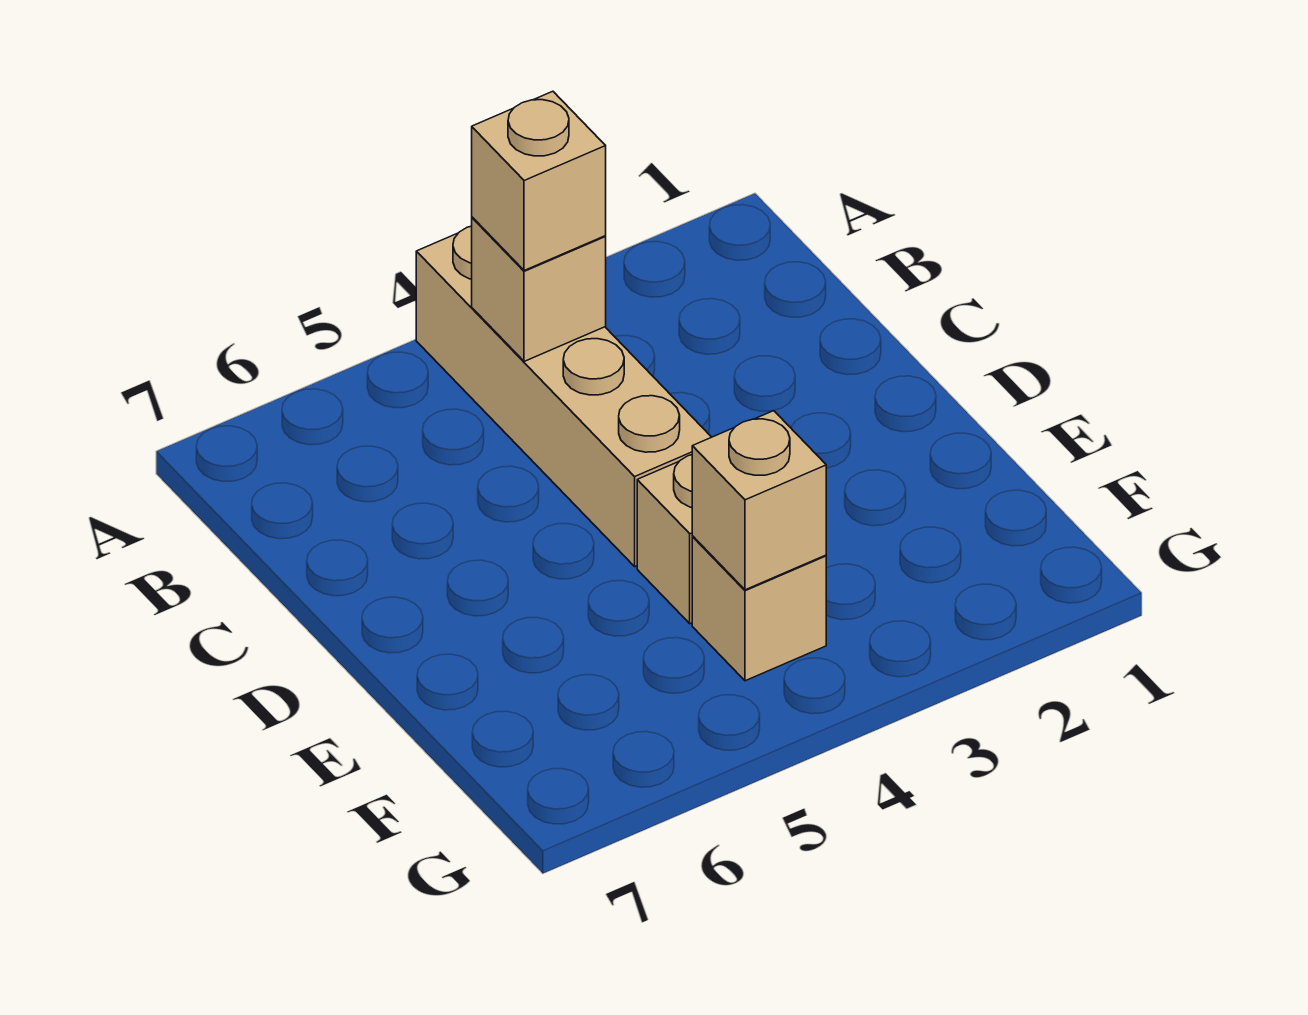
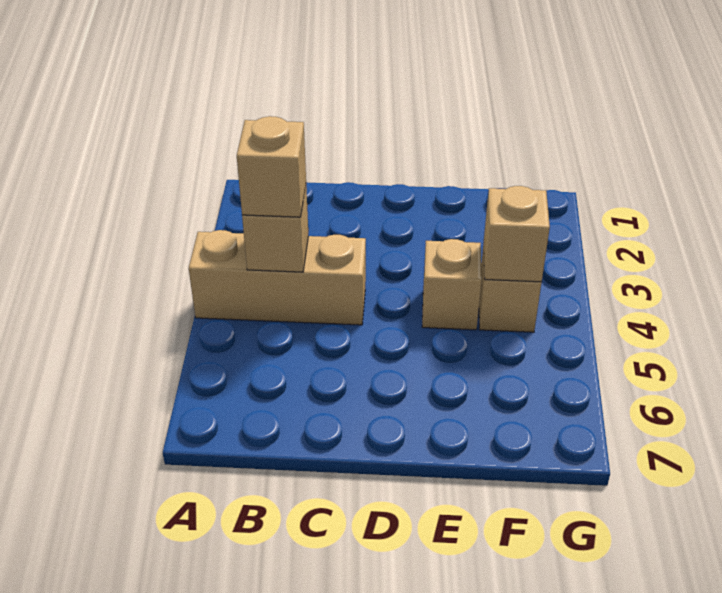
tan 1x4 brick [416,226,711,566] -> tan 1x3 brick [189,230,366,325]

